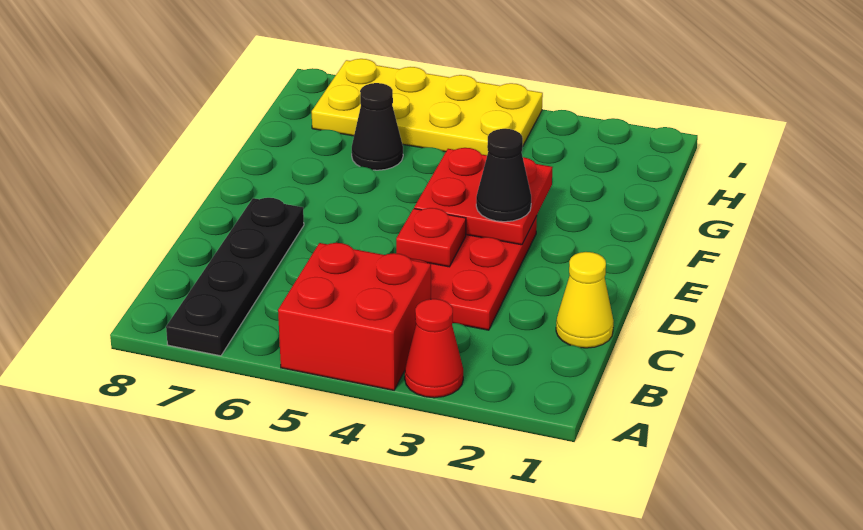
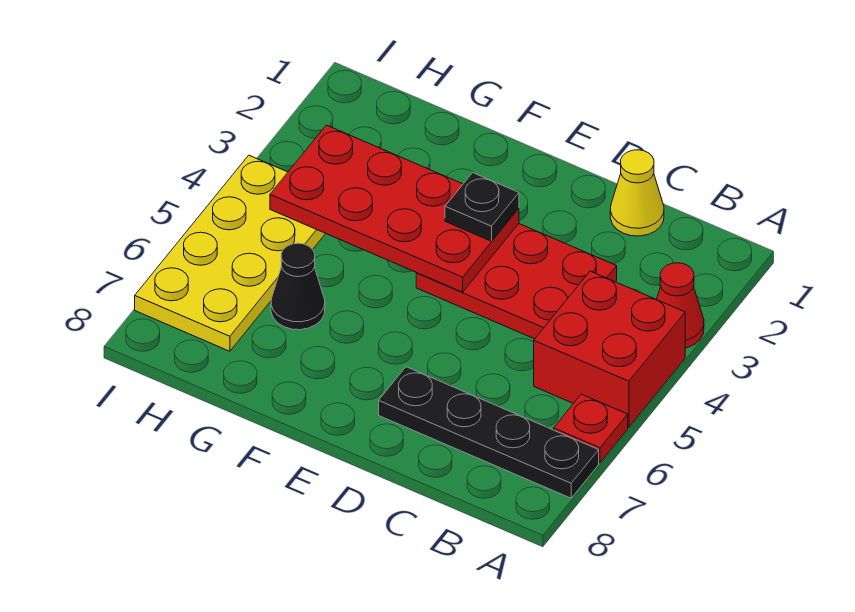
red 1x1 plate [396,208,466,267] -> red 1x1 plate moved to [554,394,628,463]
red 2x2 plate [414,148,553,245] -> red 2x4 plate [270,125,519,292]
black 1x1 cone [476,129,531,222] -> black 1x1 plate [445,173,519,241]

